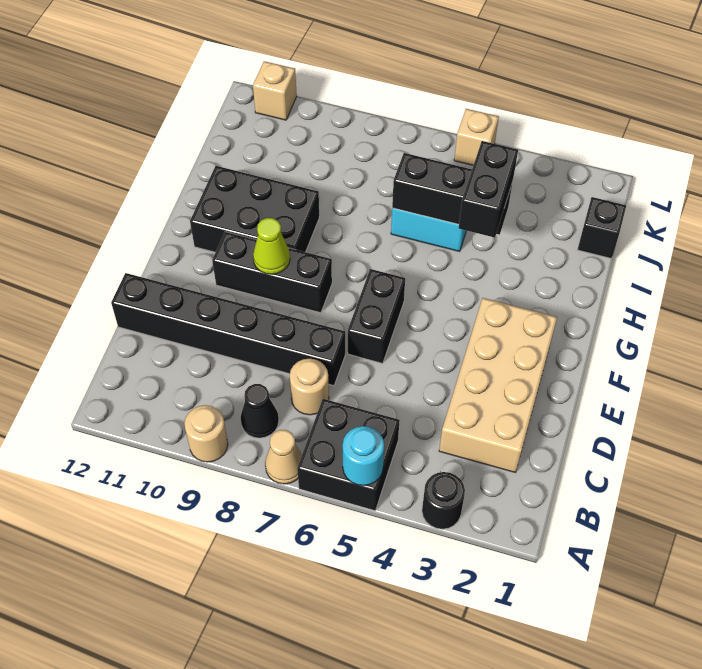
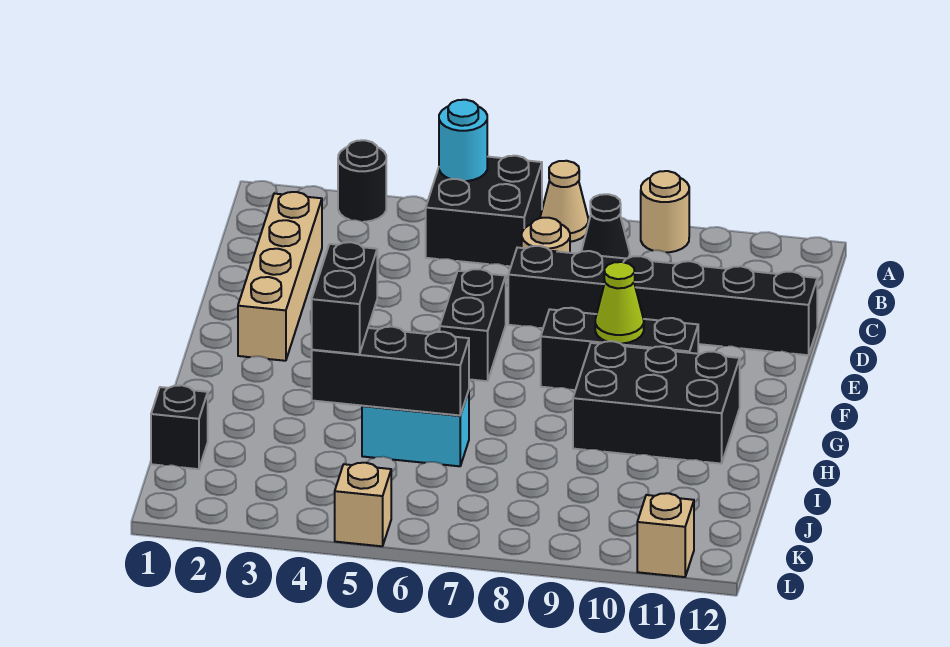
tan 2x4 brick [439,298,557,473] -> tan 1x4 brick [238,192,322,361]

